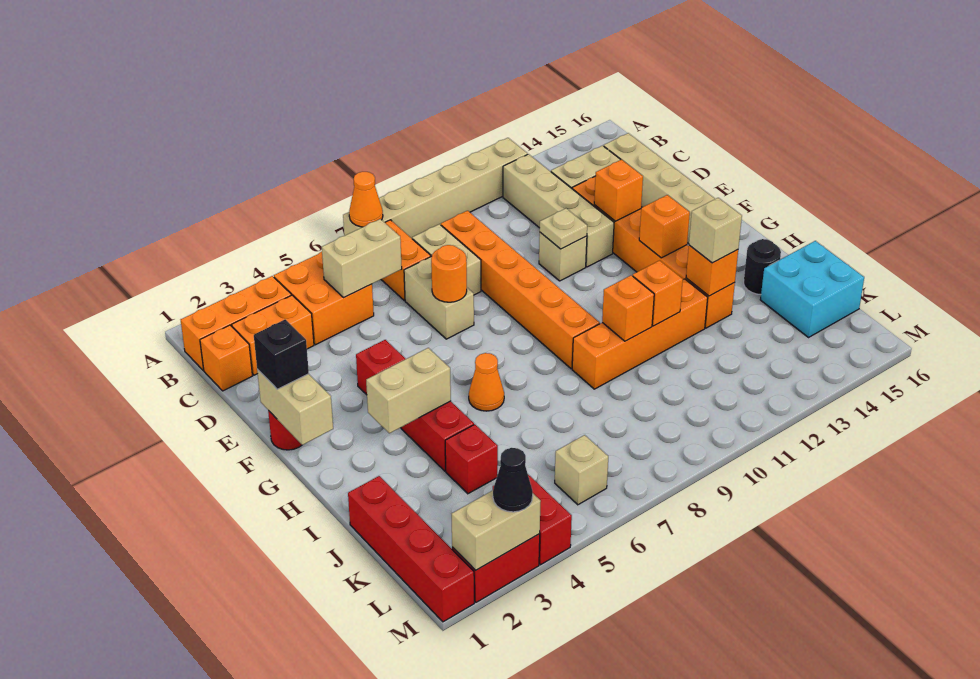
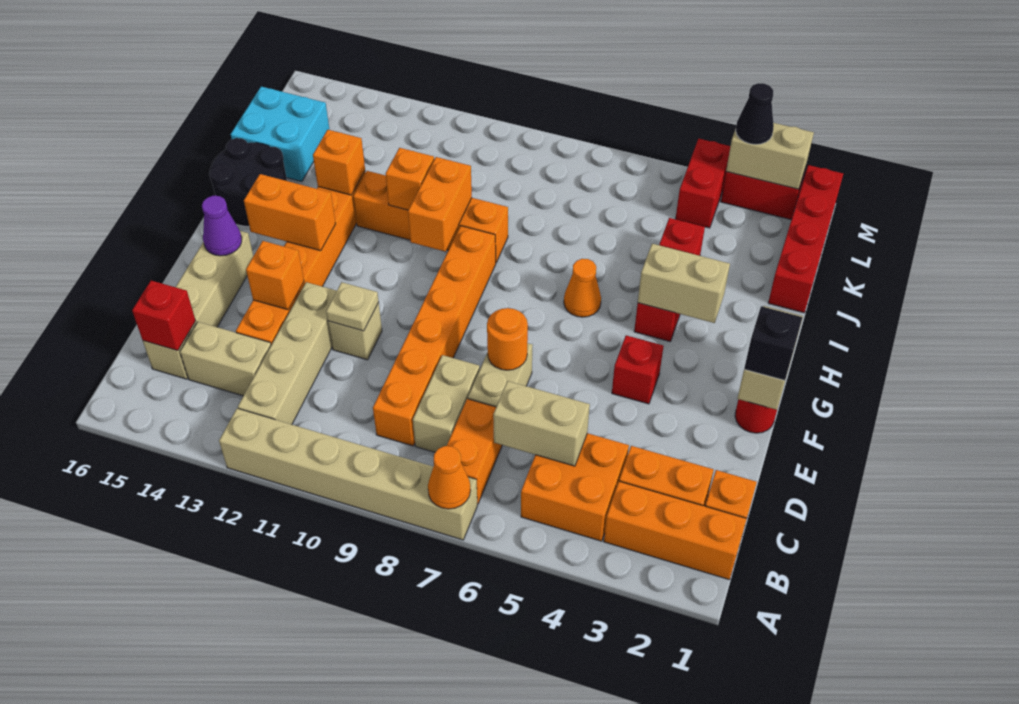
none -> red 1x1 brick [132,281,196,351]
none -> purple 1x1 cone [202,196,242,256]
orange 1x1 brick [639,195,690,258] -> orange 1x2 brick [244,174,336,251]
orange 1x1 brick [602,275,654,341] -> orange 1x2 brick [408,157,472,252]
tan 1x1 brick [689,198,742,263] -> none
black 1x1 round brick [744,239,781,294] -> black 2x2 round brick [209,138,287,226]
tan 1x1 brick [555,435,608,505] -> none

